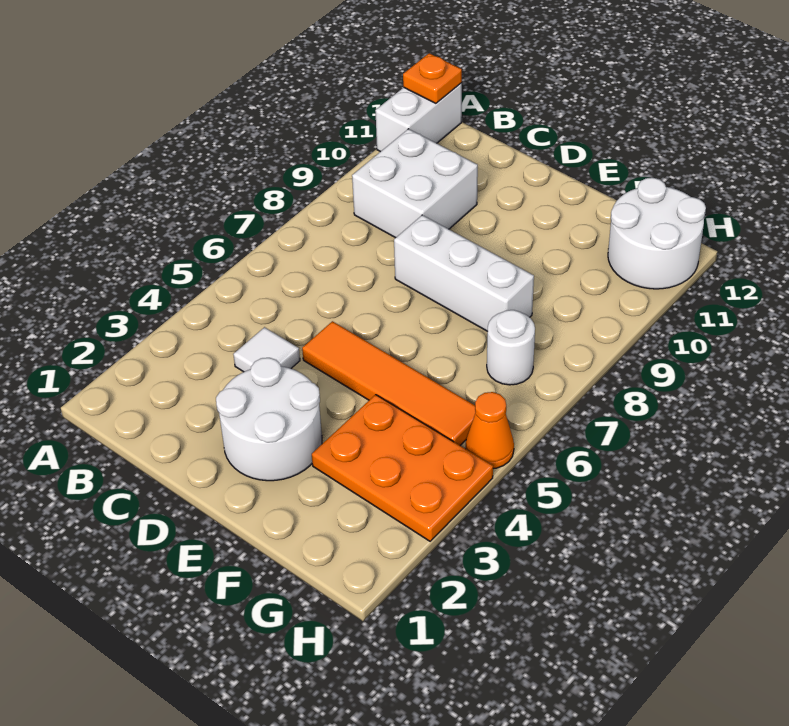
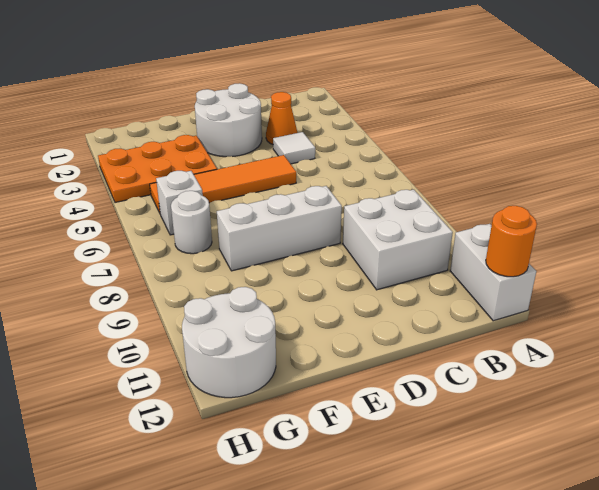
orange 1x1 plate [403,53,462,103] -> orange 1x1 round brick [486,206,537,277]
none -> white 1x1 brick [156,171,203,235]
orange 1x1 cone [466,392,514,469] -> orange 1x1 cone moved to [266,92,297,144]

